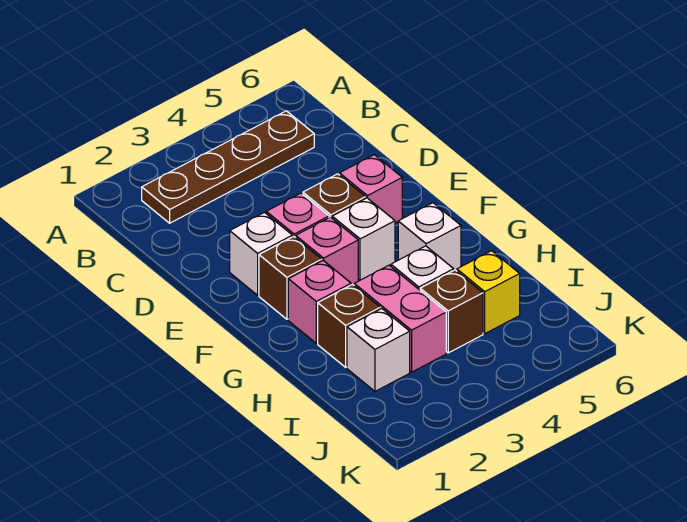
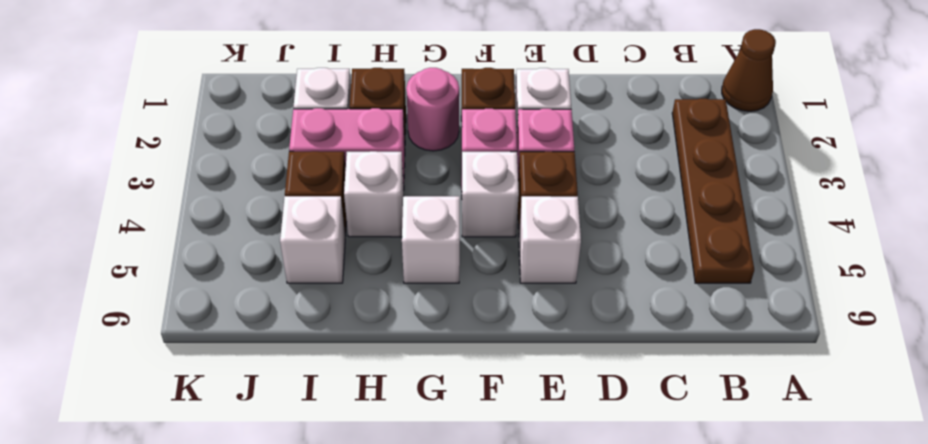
none -> brown 1x1 cone [722,29,776,111]
pink 1x1 brick [340,155,402,223] -> white 1x1 brick [519,196,581,283]
pink 1x1 brick [288,261,351,343] -> pink 1x1 round brick [406,68,459,151]
yellow 1x1 brick [457,251,520,334] -> white 1x1 brick [280,196,345,283]

